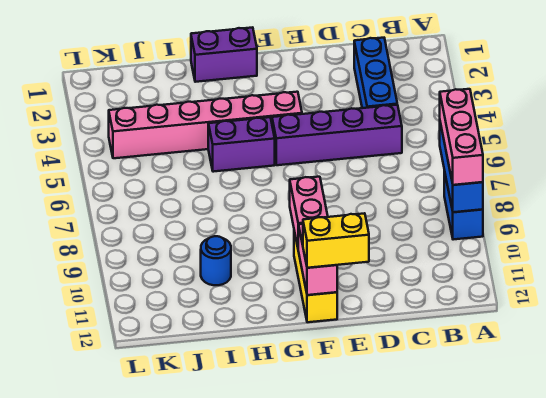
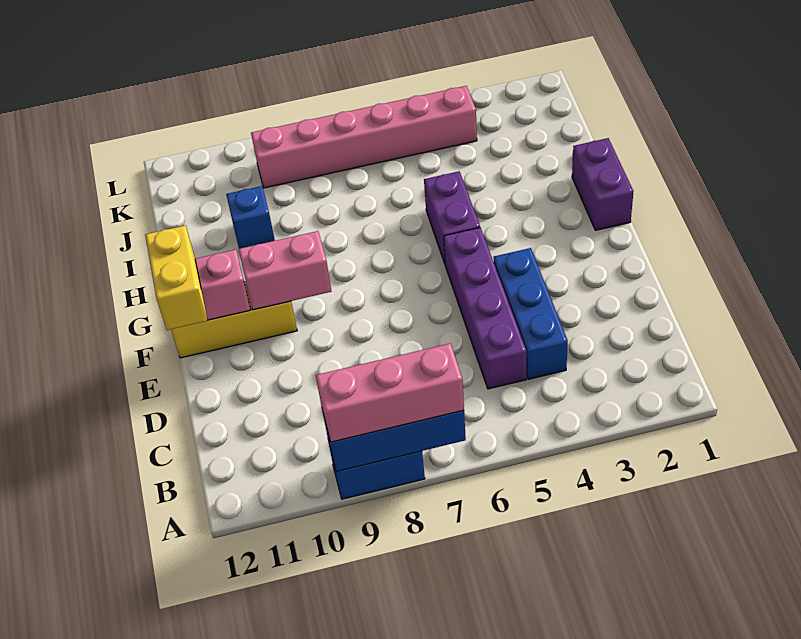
blue 1x3 brick [354,38,397,108] -> blue 1x3 brick turned to [493,248,568,379]
pink 1x6 brick [109,92,302,158] -> pink 1x6 brick turned to [251,86,477,188]
blue 1x1 round brick [201,236,231,285] -> blue 1x1 brick [226,186,275,249]

